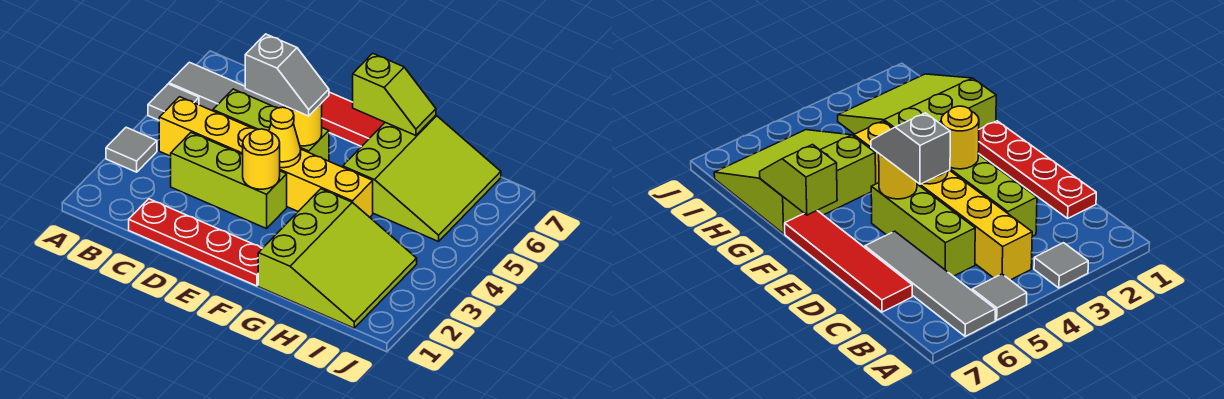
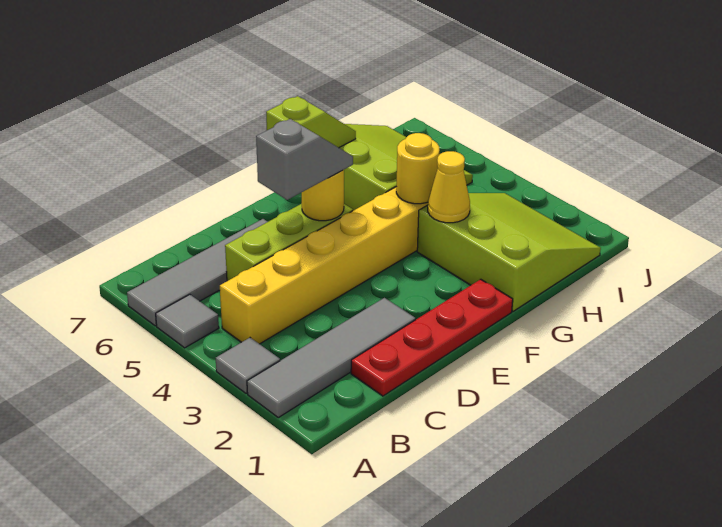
none -> grey 1x4 tile [247,298,415,418]
lime 1x3 brick [171,133,287,229] -> none
red 1x4 tile [322,92,385,147] -> none
yellow 1x1 round brick [243,129,280,189] -> yellow 1x1 round brick moved to [396,133,439,204]
yellow 1x1 cone [269,107,301,168] -> yellow 1x1 cone moved to [428,151,470,223]

